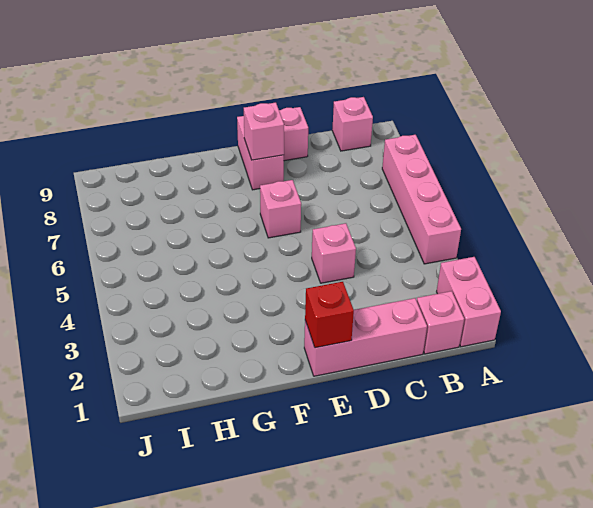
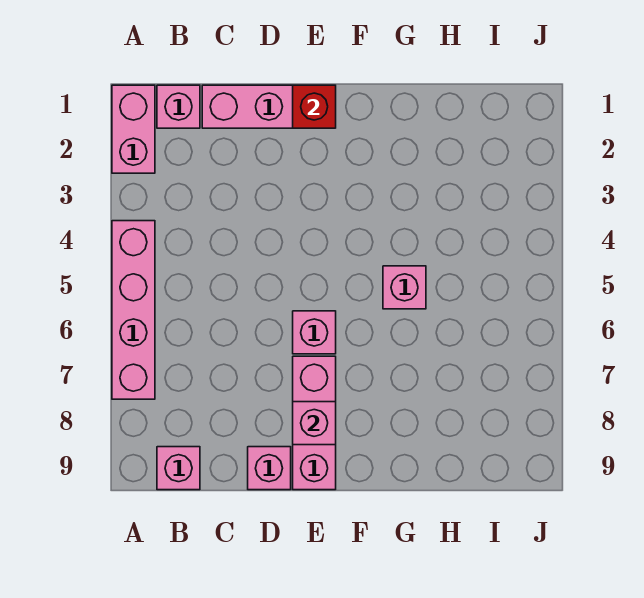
pink 1x1 brick [312,223,356,283] -> pink 1x1 brick moved to [383,266,426,309]
pink 1x2 brick [237,116,284,190] -> pink 1x3 brick [293,356,336,490]

